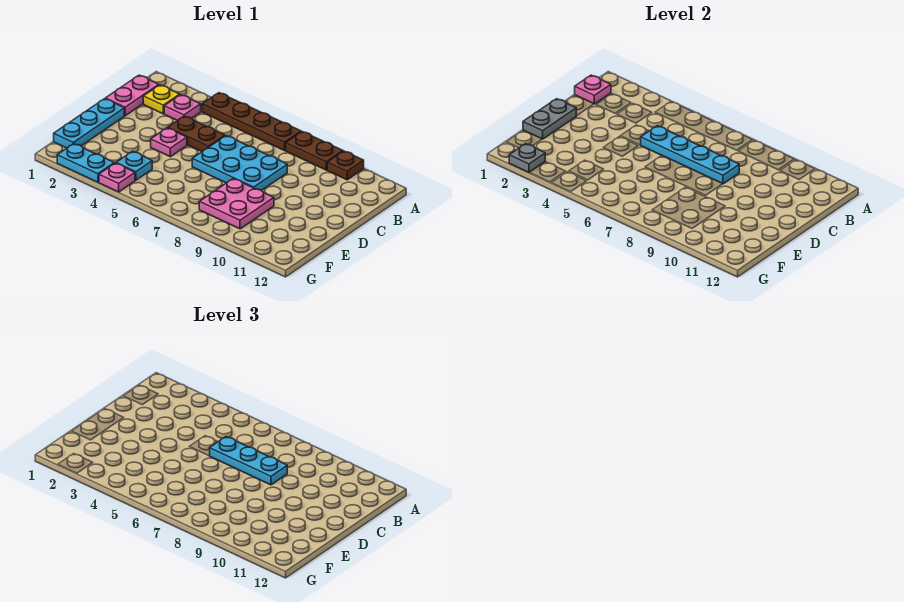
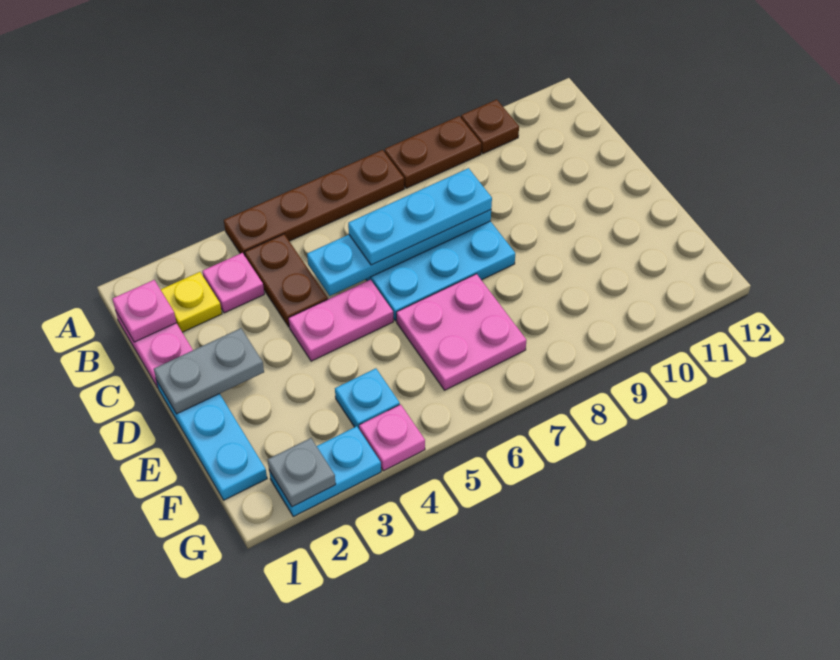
brown 1x2 plate [168,116,225,152] -> brown 1x2 plate turned to [245,234,328,327]
grey 1x2 plate [523,99,576,139] -> grey 1x2 plate turned to [154,328,264,414]
pink 1x1 plate [151,128,187,157] -> pink 1x2 plate [288,280,393,361]
pink 2x2 plate [199,179,274,229] -> pink 2x2 plate moved to [396,274,526,390]

